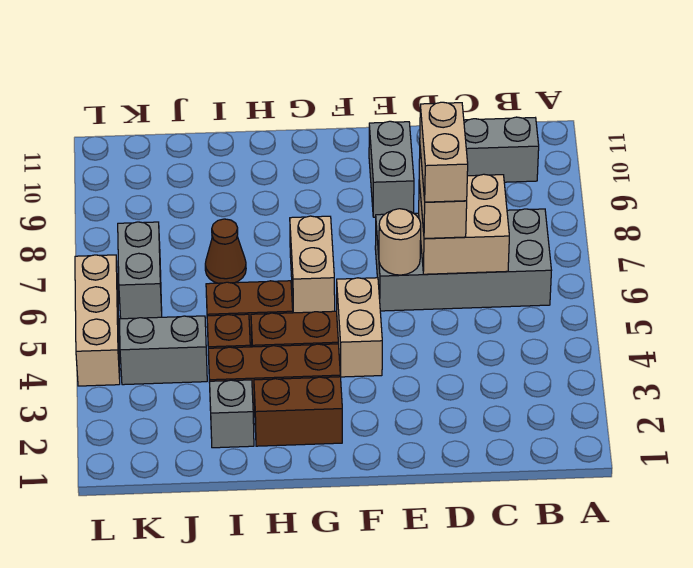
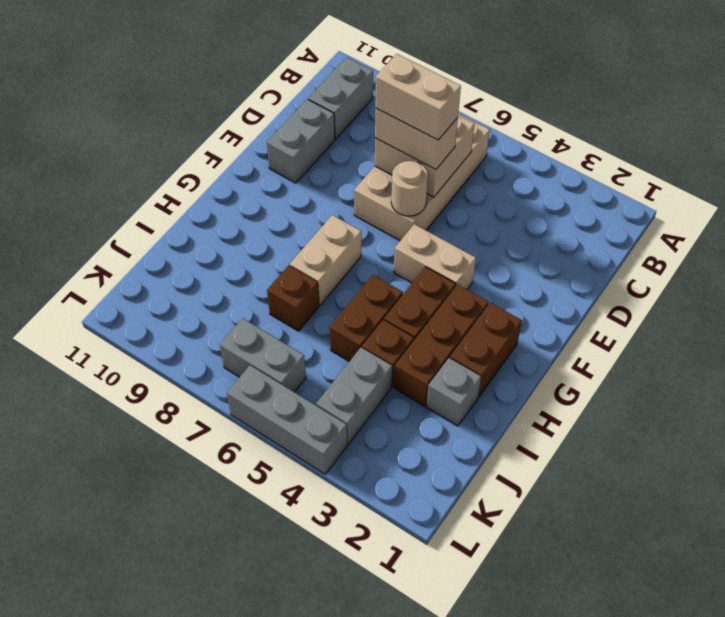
grey 2x4 brick [375,209,551,311] -> tan 2x4 brick [354,114,490,241]
grey 1x2 brick [369,121,414,217] -> grey 1x2 brick turned to [267,99,335,183]
tan 1x2 brick [290,216,335,313] -> tan 1x2 brick turned to [290,215,361,305]
brown 1x1 cone [205,219,246,283] -> brown 1x1 brick [267,265,319,331]
tan 1x3 brick [75,255,120,386] -> grey 1x3 brick [227,365,347,474]

